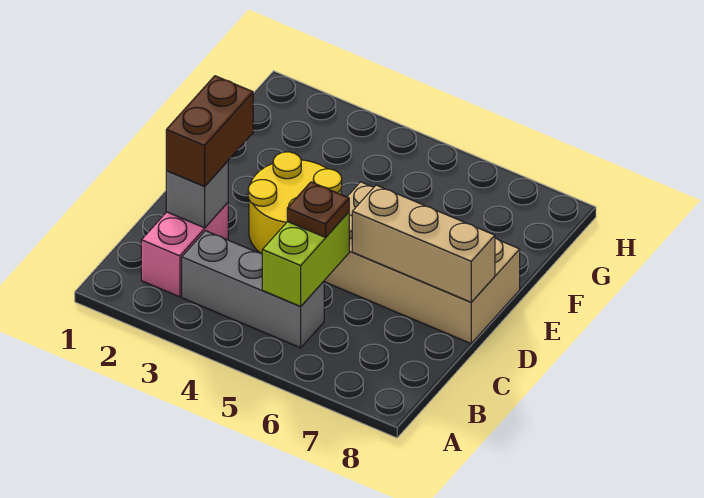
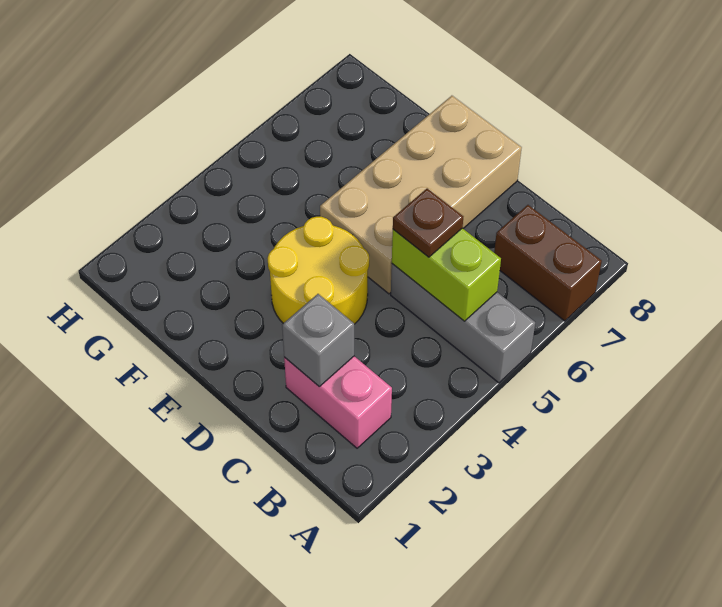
grey 1x3 brick [182,231,324,348] -> grey 1x3 brick turned to [391,264,535,383]
brown 1x2 brick [166,76,253,186] -> brown 1x2 brick moved to [494,205,602,321]
tan 1x3 brick [352,185,495,302] -> none

